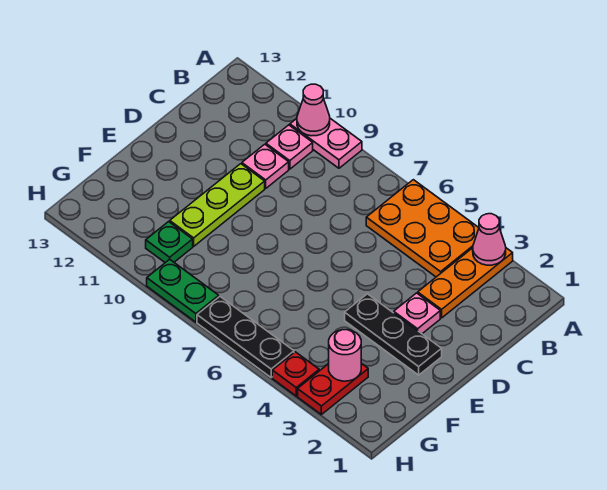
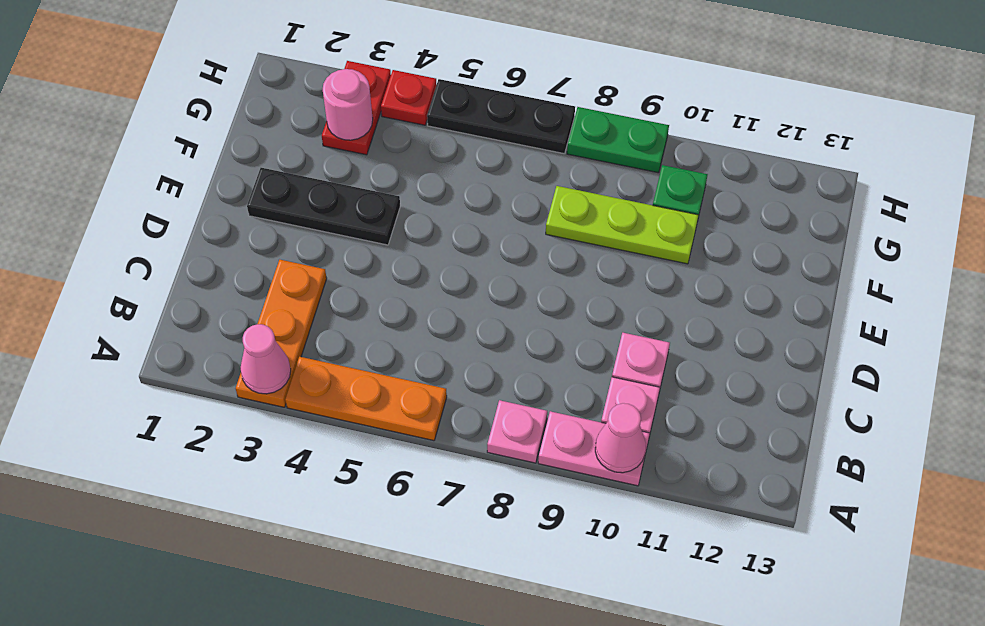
orange 2x3 plate [366,180,479,277] -> orange 1x3 plate [285,357,447,441]
pink 1x1 plate [394,293,440,334] -> pink 1x1 plate moved to [487,400,547,463]
lime 1x3 plate [170,164,265,246] -> lime 1x3 plate turned to [546,186,699,264]

